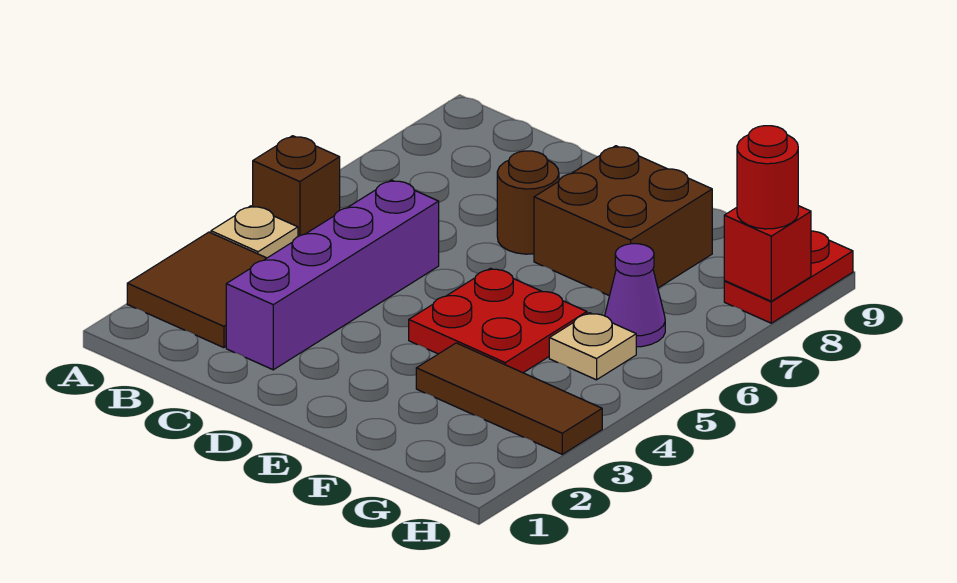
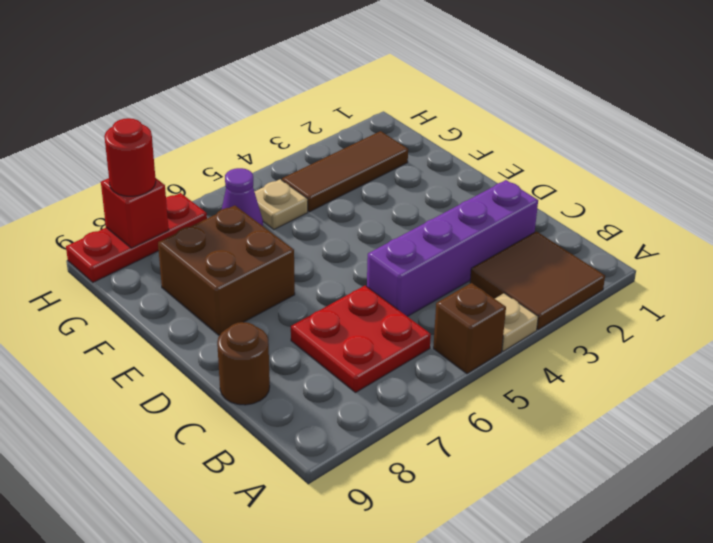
brown 1x1 round brick [497,151,559,254] -> brown 1x1 round brick moved to [217,322,270,405]
red 2x2 plate [409,268,587,373] -> red 2x2 plate moved to [291,286,431,392]
brown 1x3 tile [416,343,602,454] -> brown 1x3 tile turned to [282,131,408,212]
red 1x2 plate [724,231,853,323] -> red 1x3 plate [66,193,207,282]

